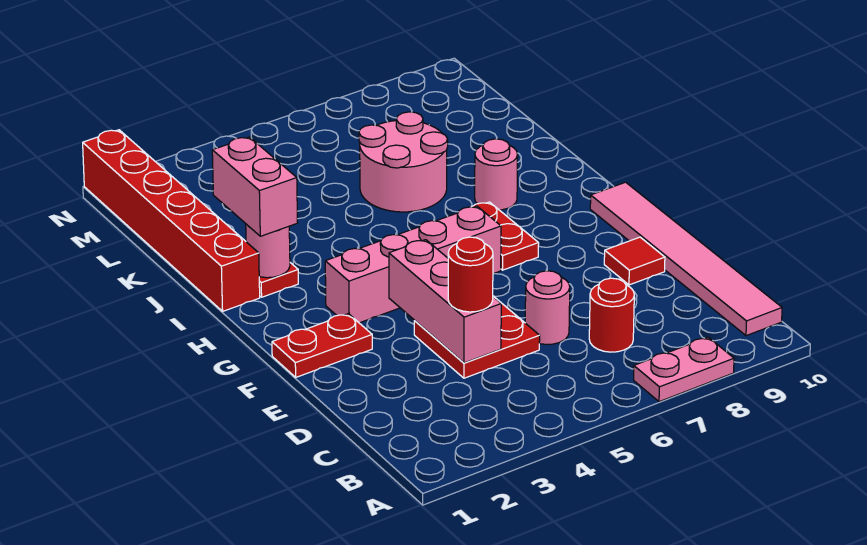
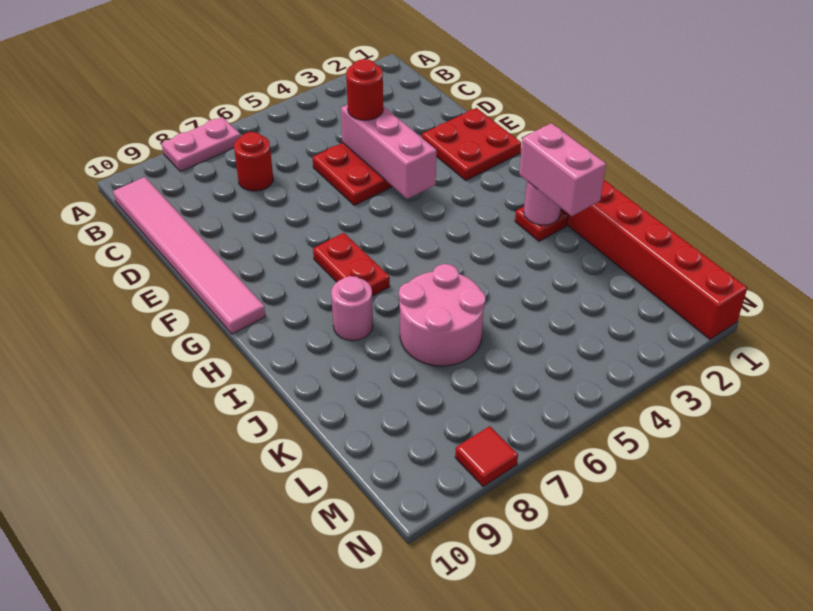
pink 1x1 round brick [525,271,570,345] -> none
red 1x1 tile [604,237,665,285] -> red 1x1 tile moved to [455,426,518,487]
red 1x2 plate [272,314,372,377] -> red 2x2 plate [422,108,521,180]
pink 1x4 brick [325,206,501,323] -> none

